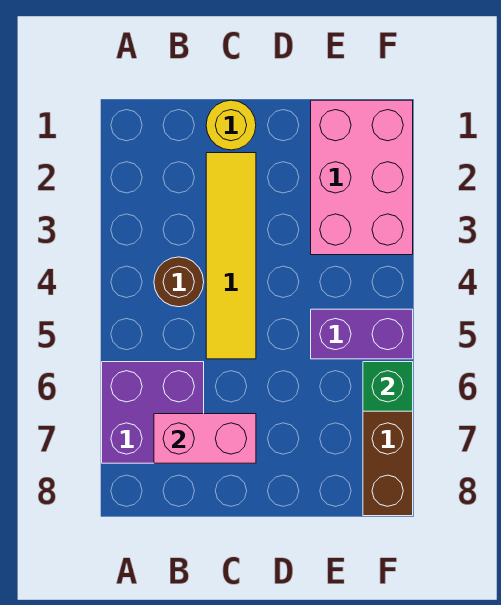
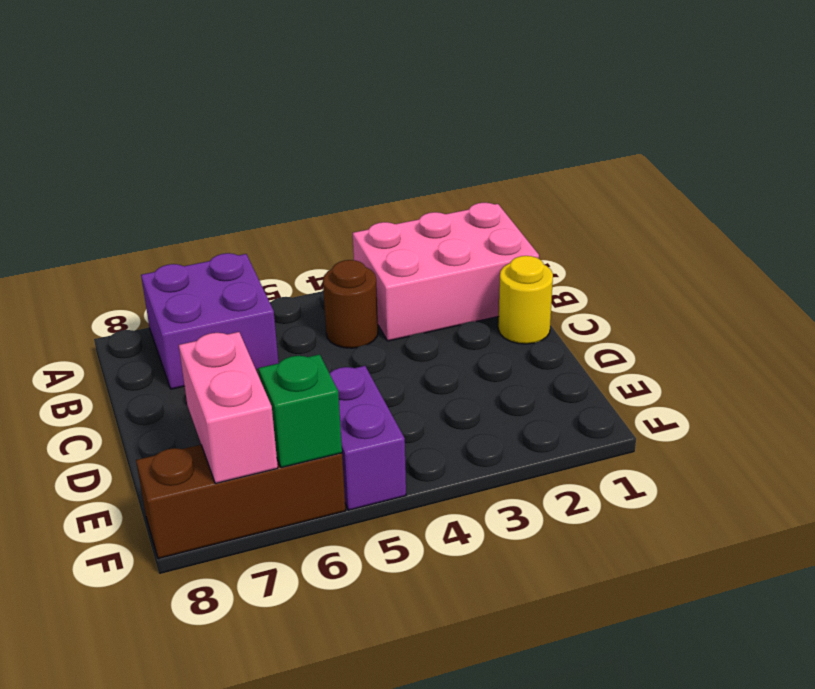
pink 1x2 brick [154,414,256,463] -> pink 1x2 brick moved to [179,332,278,484]
yellow 1x4 tile [206,153,256,359] -> none
pink 2x3 brick [311,100,413,255] -> pink 2x3 brick moved to [353,203,539,341]

